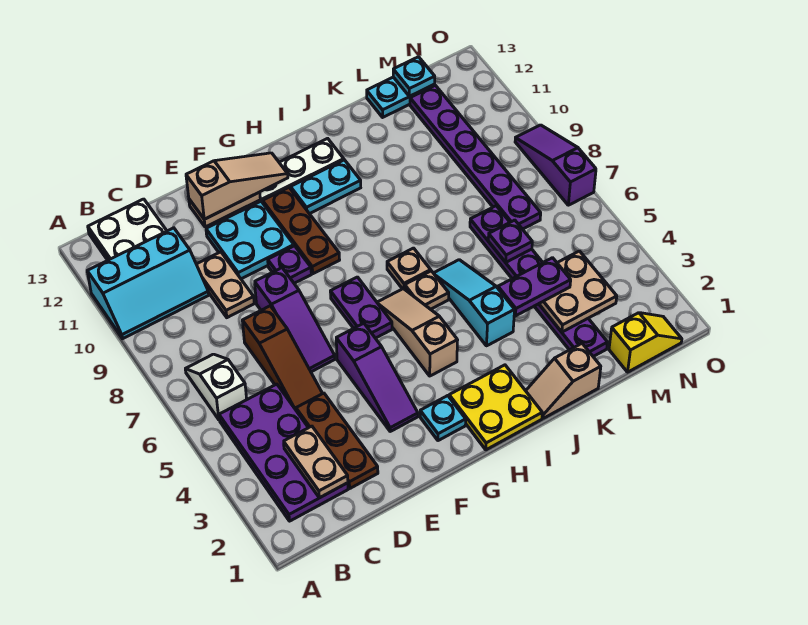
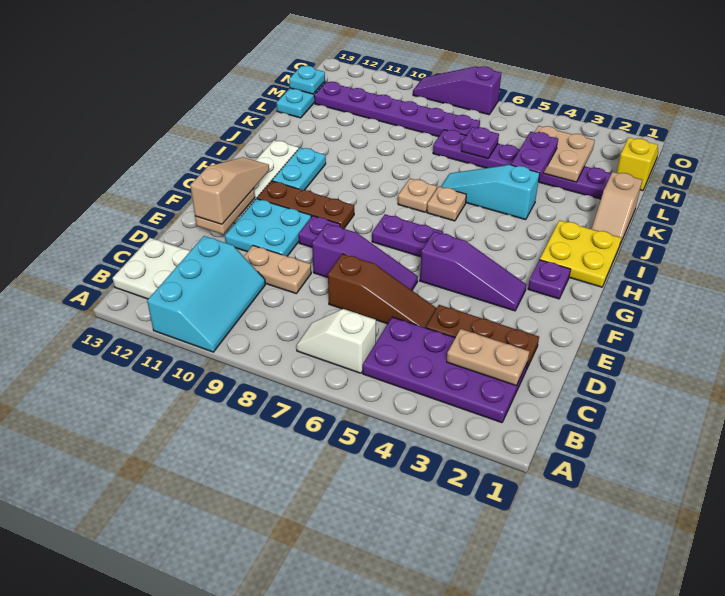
cyan 1x1 plate [420,396,466,441] -> purple 1x1 plate [528,260,571,299]
tan 1x3 slope [377,289,458,376] -> none

